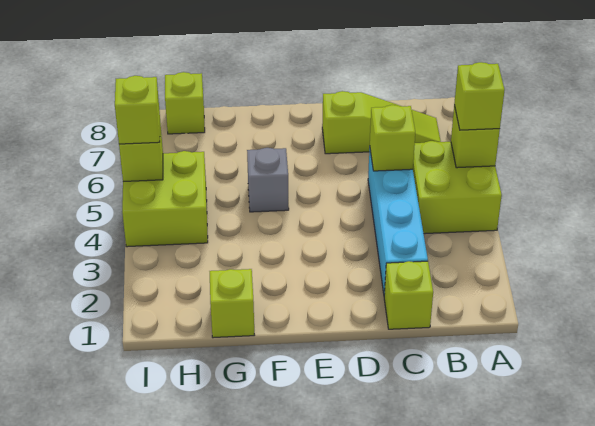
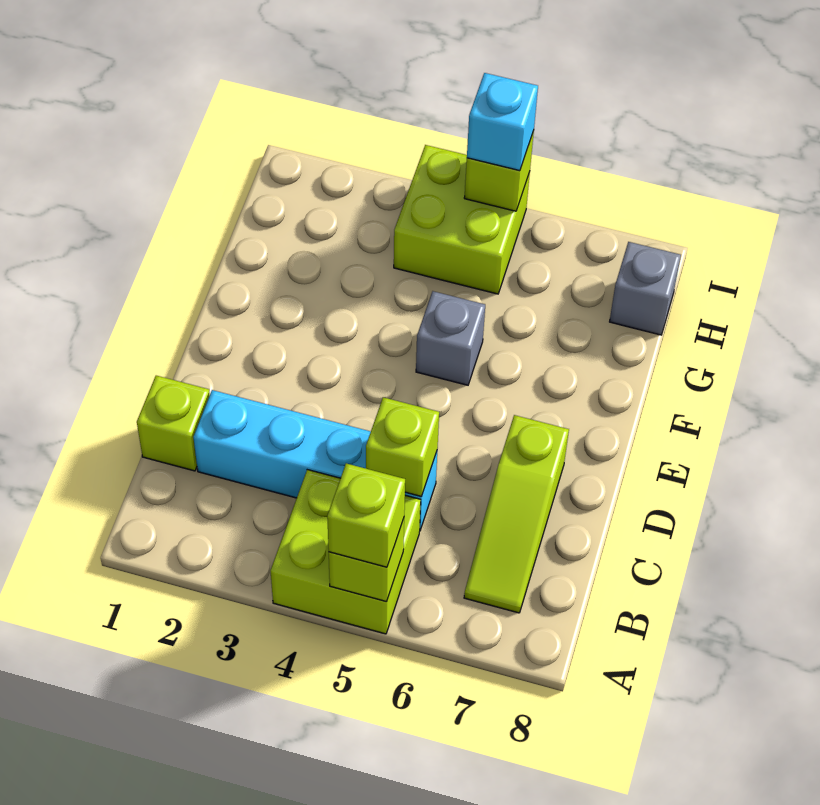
lime 1x1 brick [210,269,254,338] -> none
lime 1x1 brick [165,72,205,134] -> grey 1x1 brick [610,242,681,335]
lime 1x1 brick [115,76,160,144] -> cyan 1x1 brick [467,73,538,171]

